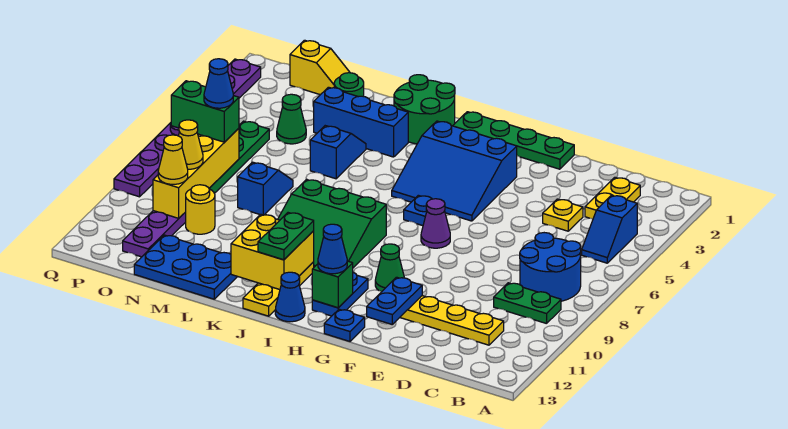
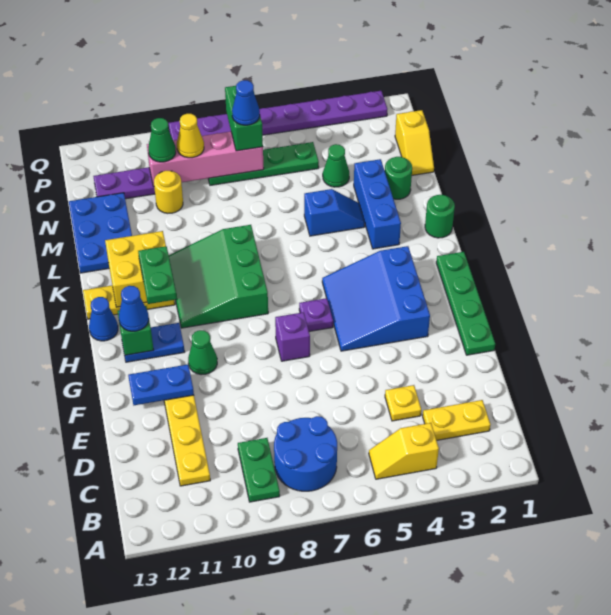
blue 1x2 slope [582,195,637,263] -> yellow 1x2 slope [369,423,439,479]
purple 1x1 cone [421,199,450,248] -> purple 1x1 brick [275,312,310,361]
blue 1x1 plate [324,309,365,341] -> none
blue 1x1 plate [404,195,432,226] -> purple 1x1 plate [299,298,333,332]
green 2x2 round brick [394,75,455,144] -> green 1x1 round brick [425,195,455,238]
green 1x2 plate [258,213,314,260] -> green 1x2 plate turned to [138,246,177,304]
blue 1x2 slope [238,162,293,215] -> none
yellow 1x4 brick [153,128,239,218] -> pink 1x4 brick [147,132,264,186]
yellow 1x1 cone [158,135,188,184] -> green 1x1 cone [148,118,176,162]

